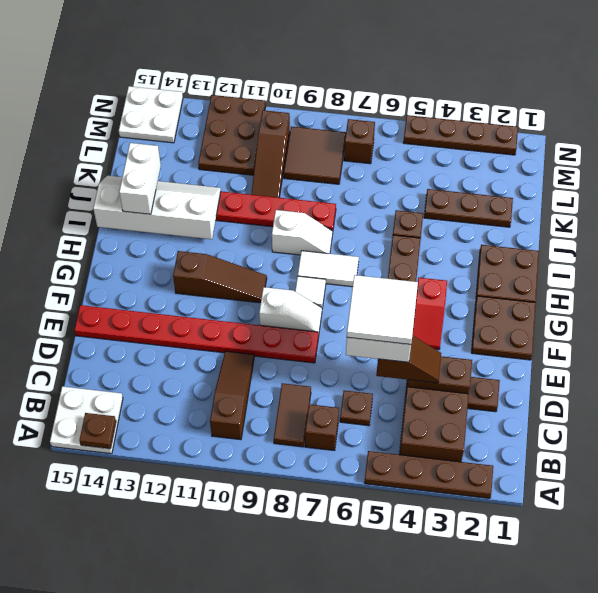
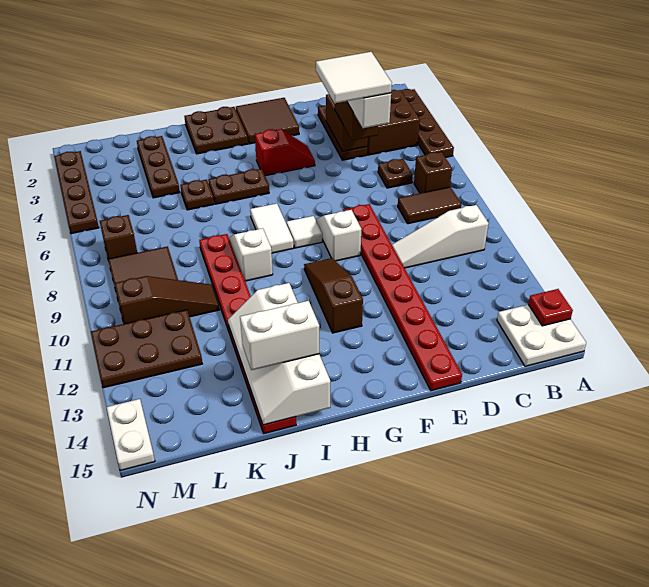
brown 1x1 plate [80,413,116,449] -> red 1x1 plate [528,289,573,326]
brown 1x3 slope [210,351,254,440] -> white 1x3 slope [392,205,489,268]
brown 2x2 plate [472,296,536,360] -> brown 2x2 tile [236,98,299,144]
white 2x2 plate [119,86,183,143] -> white 1x2 plate [107,399,155,471]

